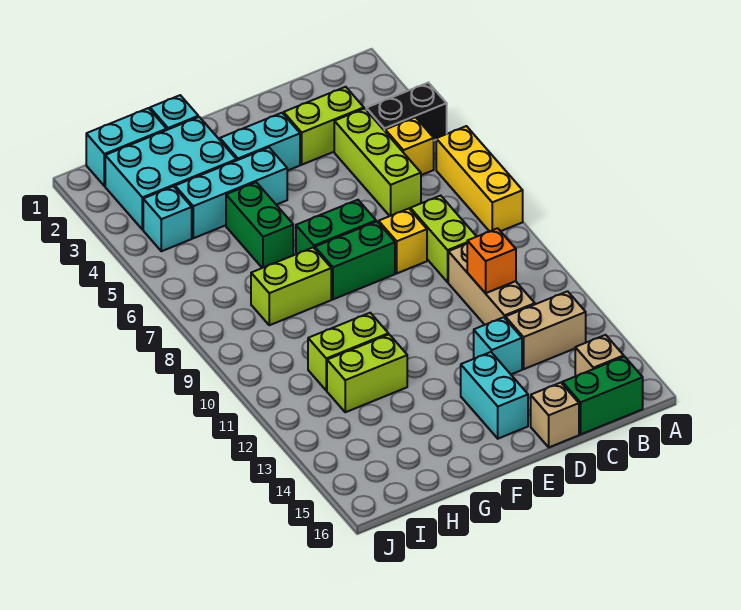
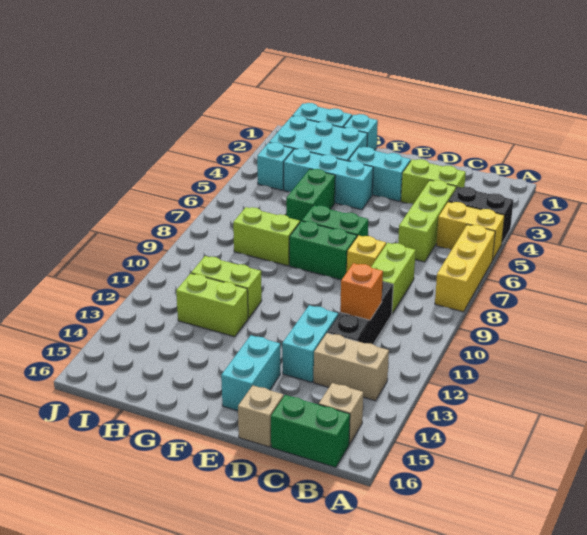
yellow 1x1 brick [385,117,434,175] -> yellow 1x2 brick [436,202,505,259]
tan 1x3 brick [448,244,535,325] -> black 1x3 brick [327,282,393,344]
cyan 1x1 brick [474,317,522,374] -> cyan 1x2 brick [282,305,338,382]

